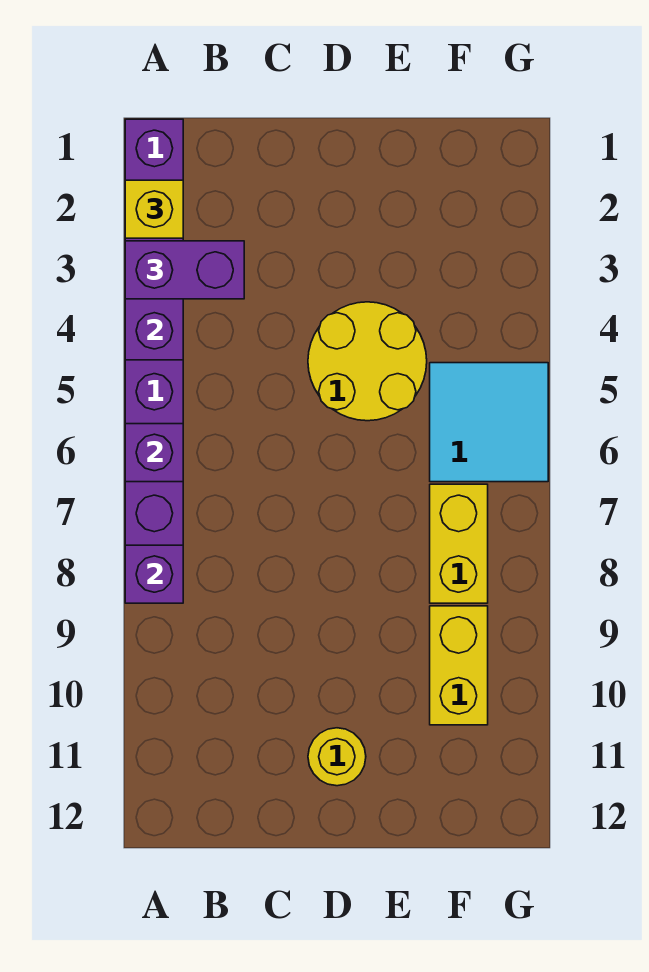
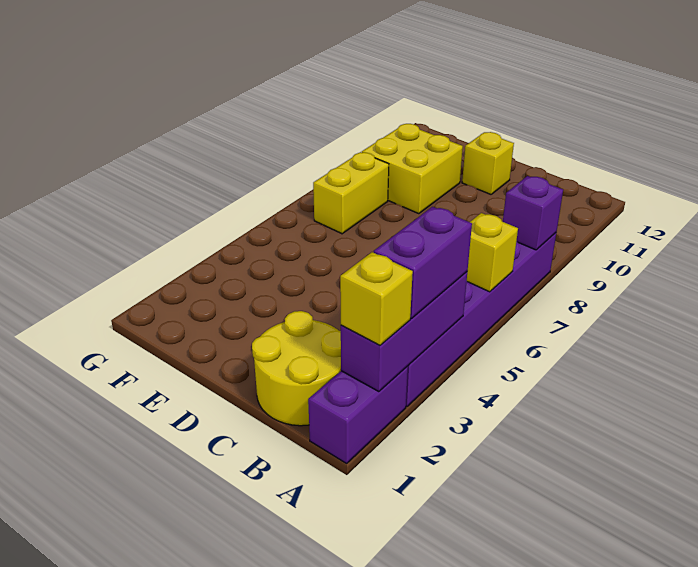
purple 1x2 brick [125,241,244,299] -> purple 1x2 brick turned to [374,207,472,319]
purple 1x1 brick [125,424,183,482] -> yellow 1x1 brick [467,213,518,292]
yellow 2x2 round brick [308,302,427,421] -> yellow 2x2 round brick moved to [252,311,341,426]
yellow 1x1 round brick [308,728,366,786] -> yellow 1x1 brick [462,132,514,194]
cyan 2x2 tile [430,363,548,482] -> none
yellow 1x2 brick [430,606,488,725] -> yellow 2x2 brick [362,124,463,214]

